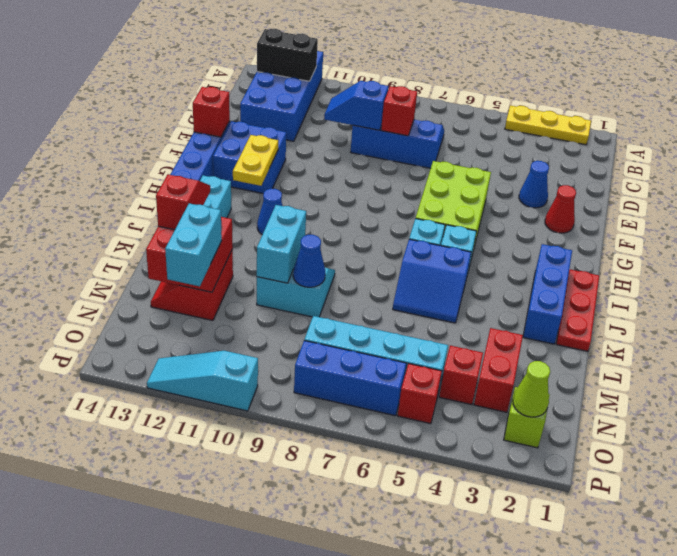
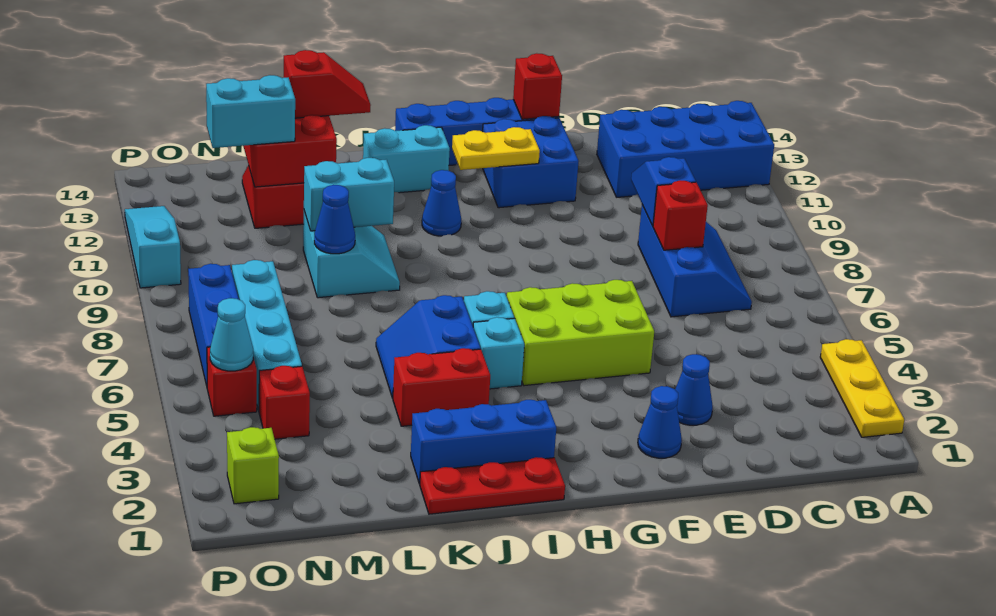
black 1x2 brick [257,29,318,81] -> none
red 1x1 cone [545,185,576,233] -> blue 1x1 cone [638,386,682,458]
red 1x2 brick [474,328,523,412] -> red 1x2 brick moved to [393,348,490,426]
lime 1x1 cone [513,361,550,417] -> none
none -> cyan 1x1 cone [210,298,253,371]

